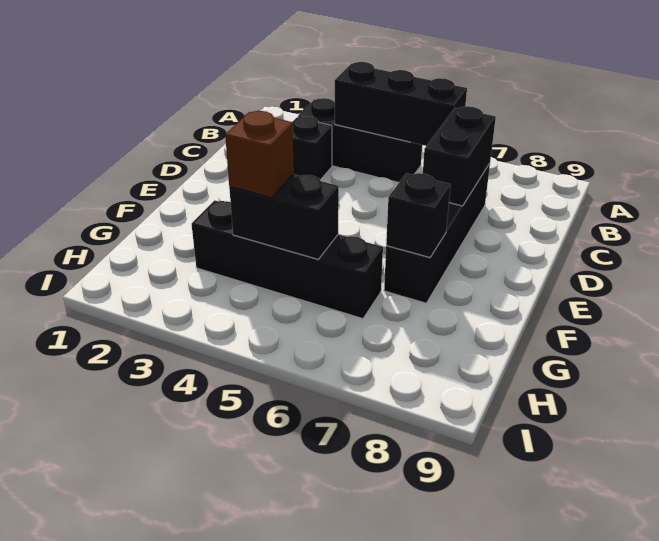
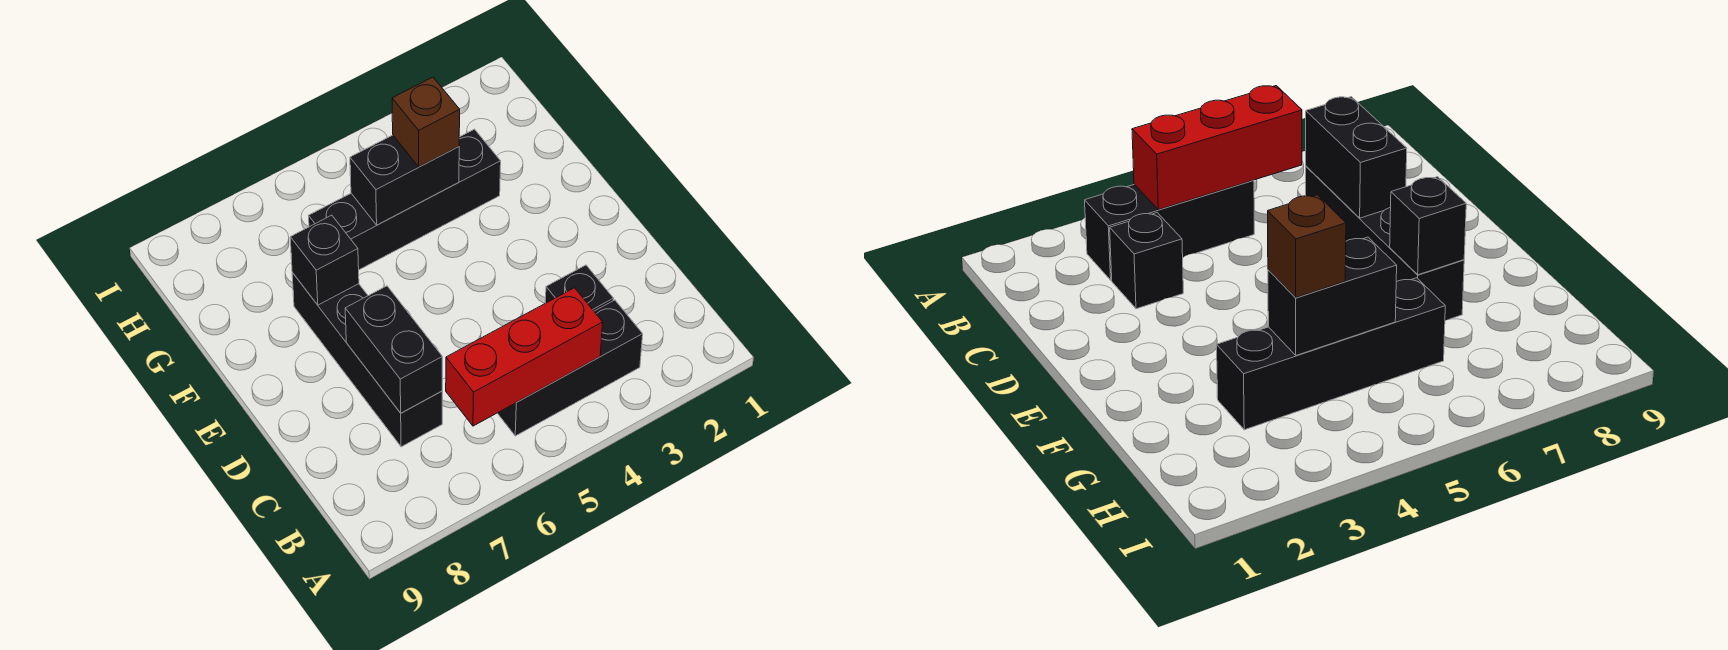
black 1x3 brick [335,62,467,146] -> red 1x3 brick [446,288,603,426]

